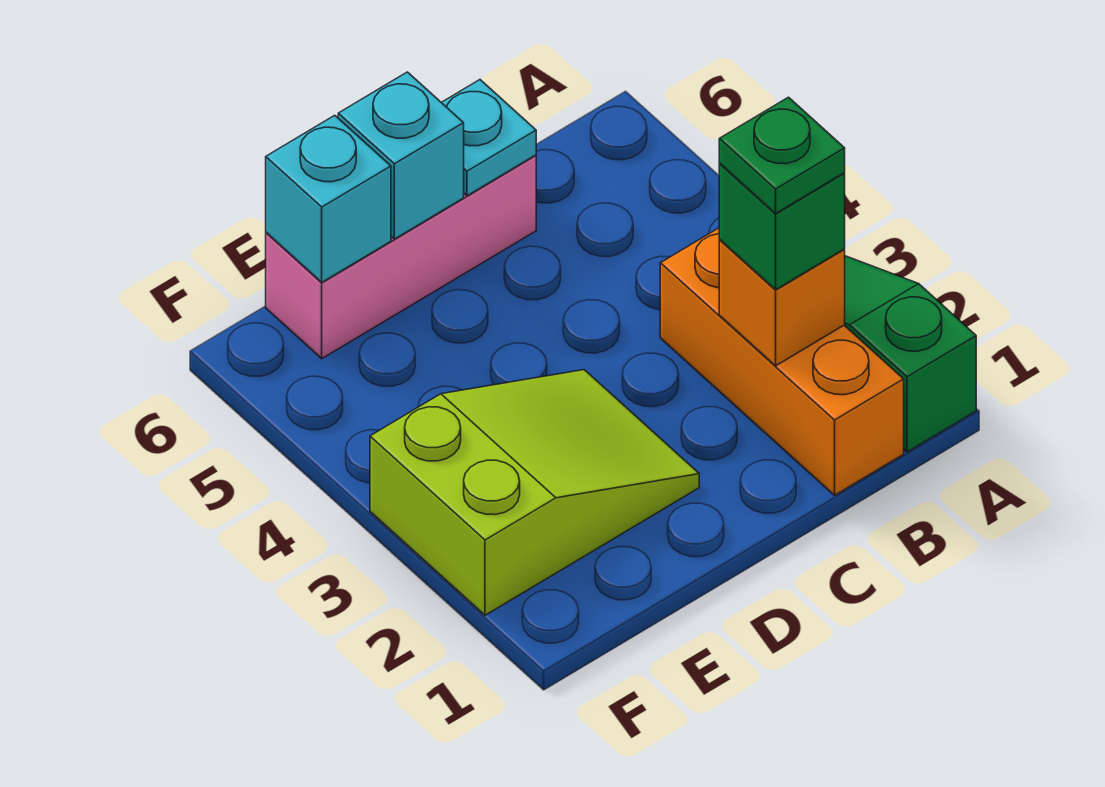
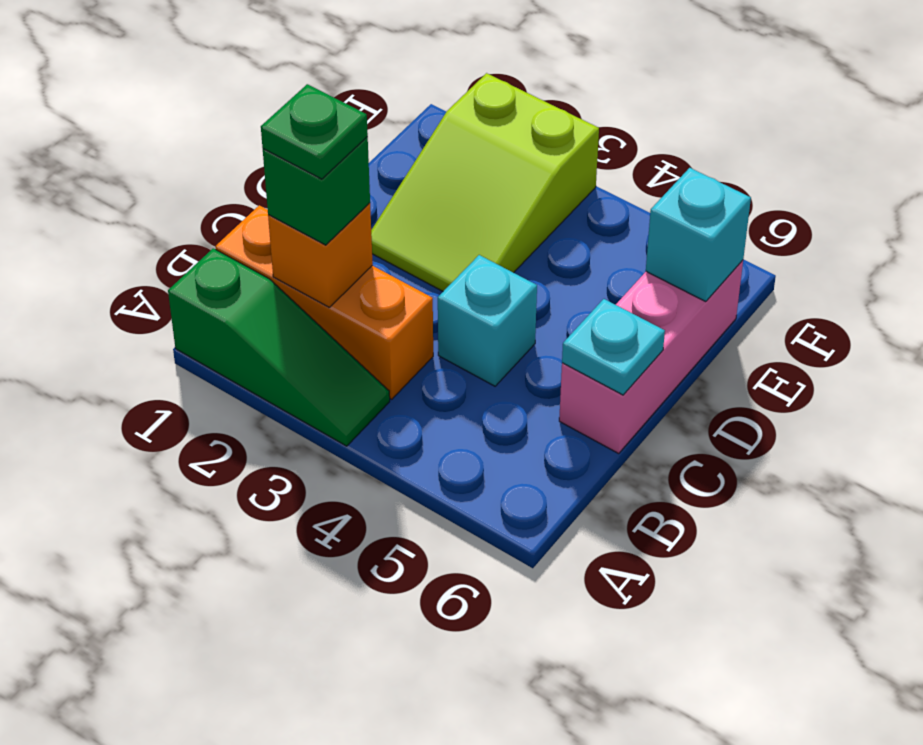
cyan 1x1 brick [338,72,464,239] -> cyan 1x1 brick moved to [438,255,537,386]

